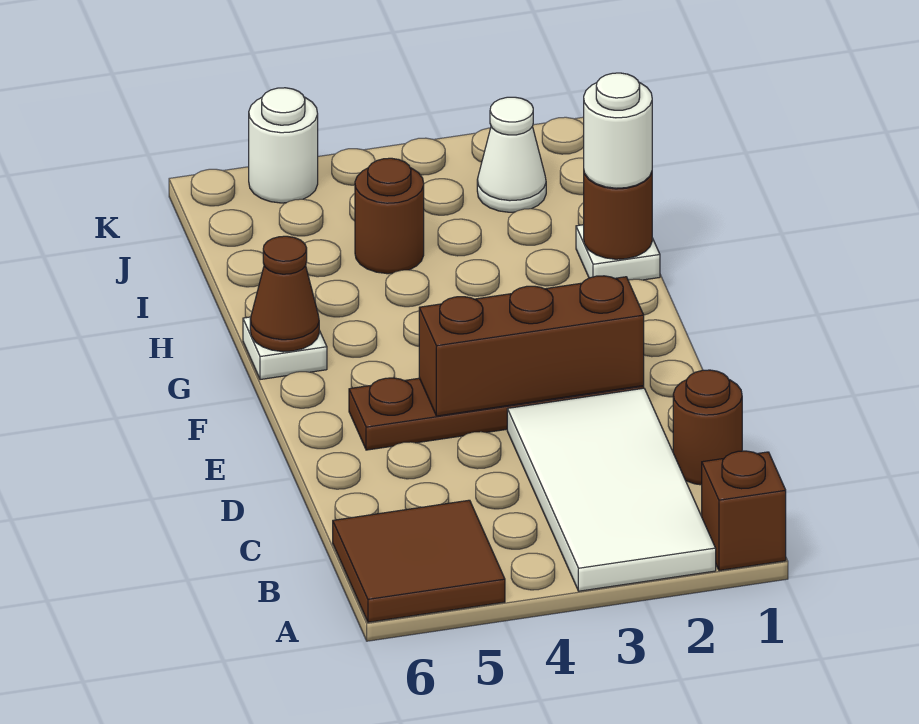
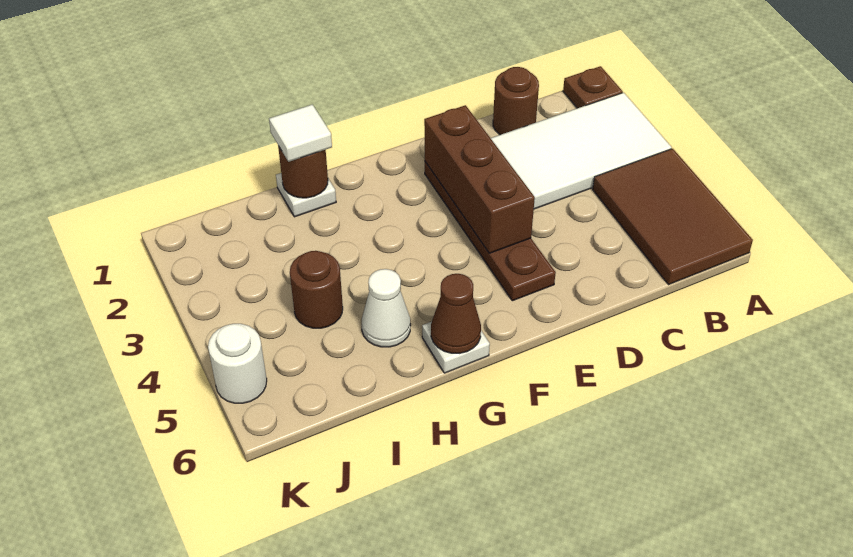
brown 1x1 brick [702,451,786,571] -> brown 1x1 plate [563,66,623,108]
brown 2x2 tile [333,500,505,622] -> brown 2x3 tile [593,149,753,285]
white 1x1 round brick [584,73,652,188] -> white 1x1 tile [269,105,332,162]
white 1x1 cone [477,97,546,212] -> white 1x1 cone moved to [362,269,411,347]

